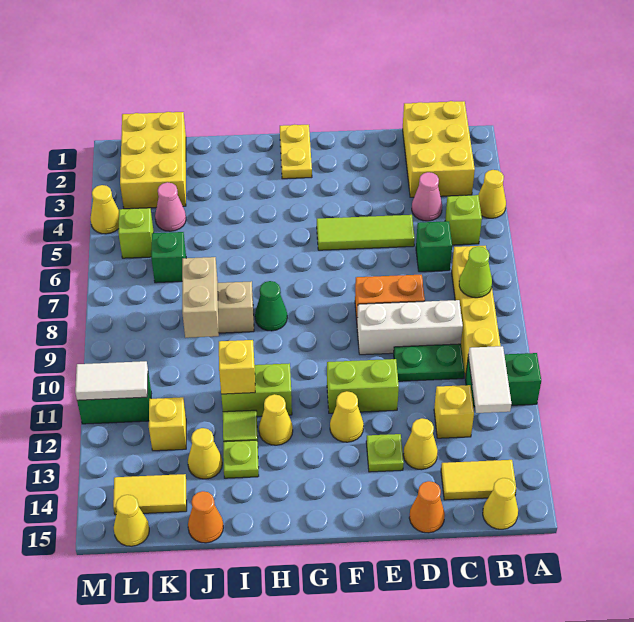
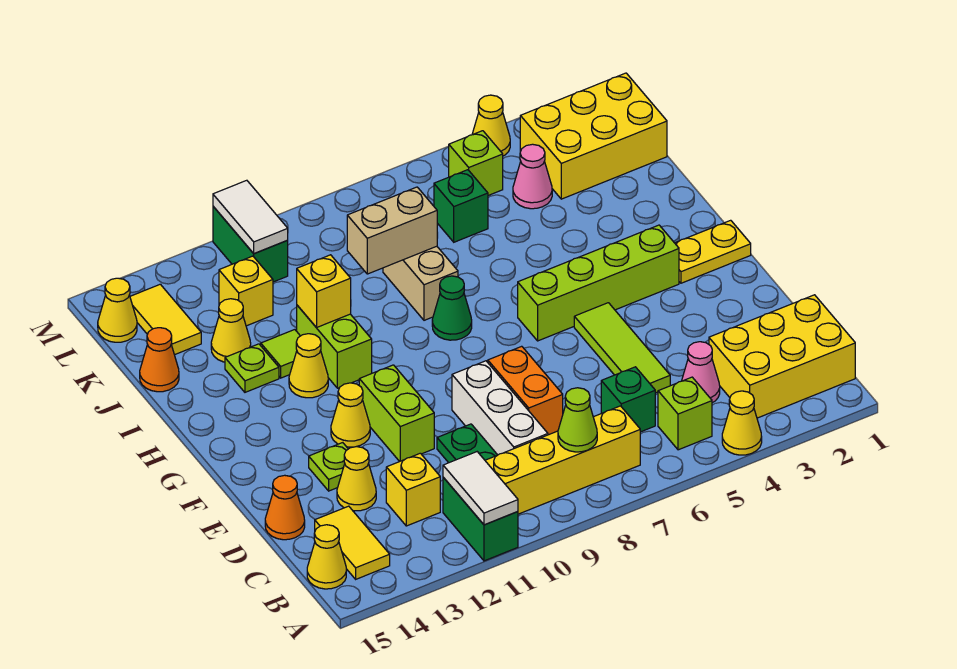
white 1x2 tile [468,346,512,413] -> white 1x2 tile turned to [443,452,518,525]
none -> lime 1x4 brick [518,225,679,341]

